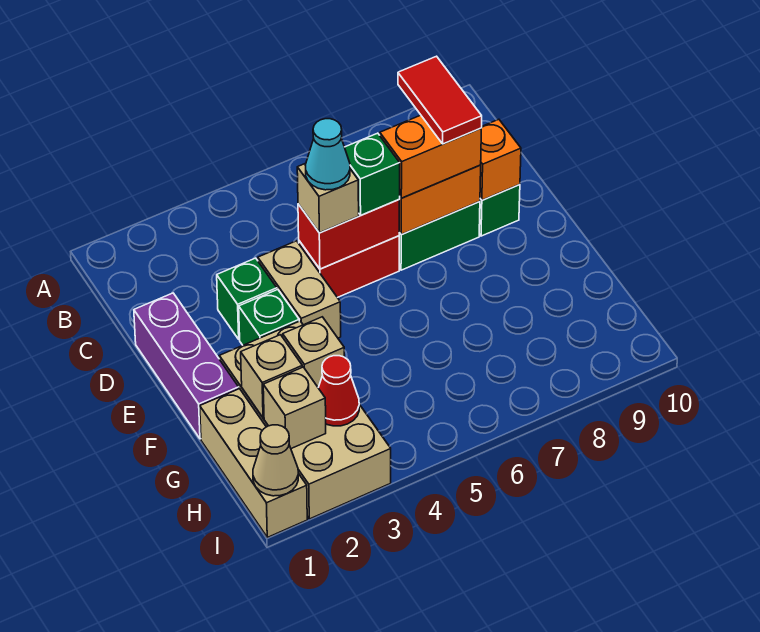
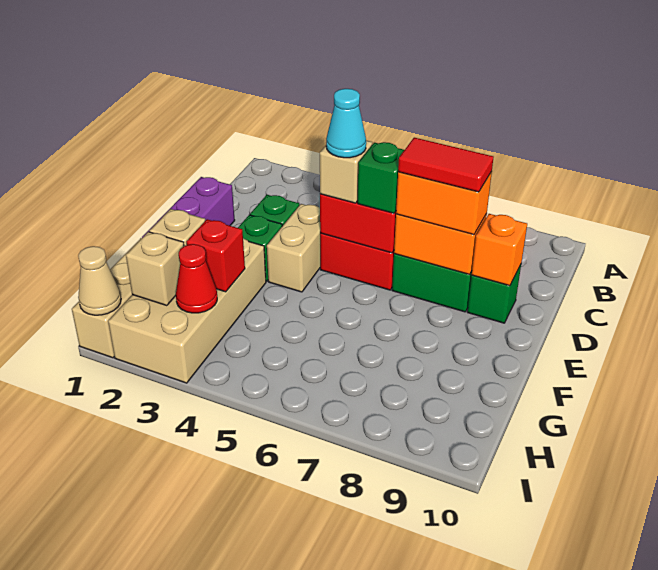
red 1x2 tile [398,56,482,144] -> red 1x2 tile turned to [398,138,494,192]
tan 1x1 brick [283,317,344,387] -> red 1x1 brick [186,219,245,292]

